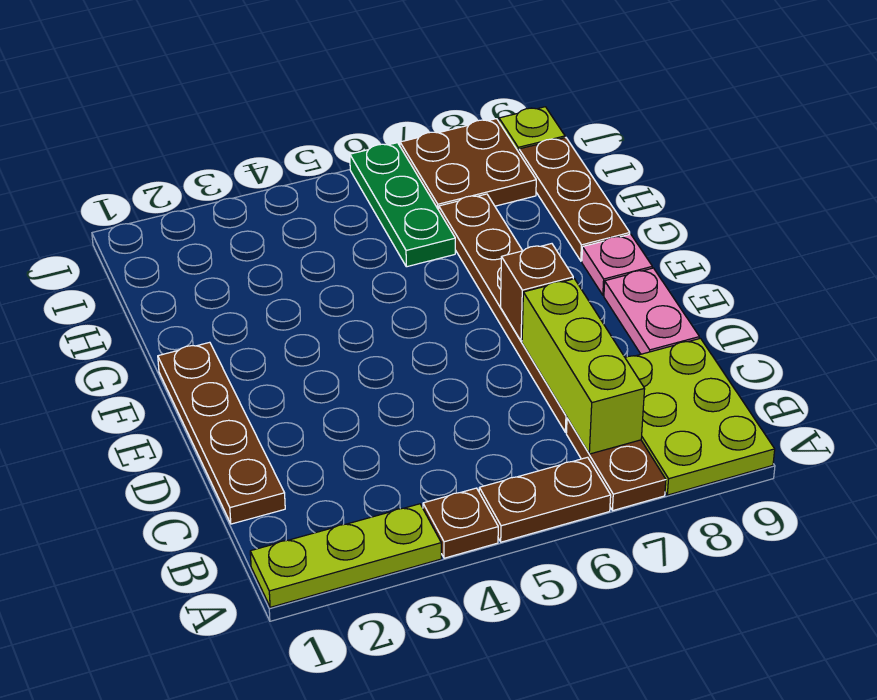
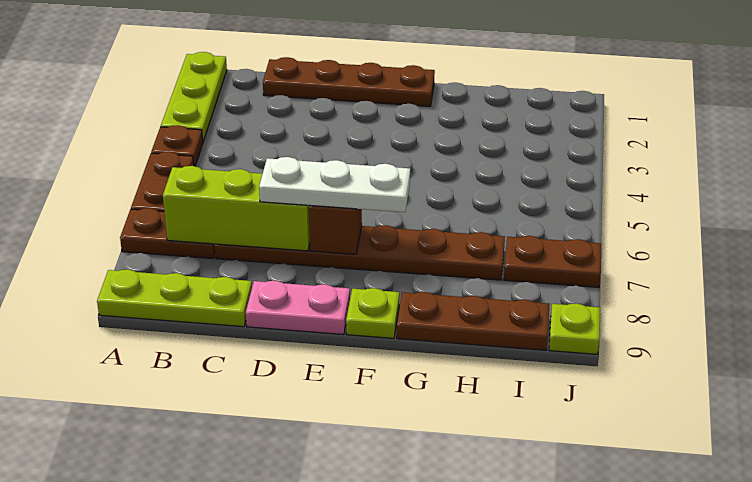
lime 2x3 plate [626,338,775,495] -> lime 1x3 plate [97,269,252,327]
none -> white 1x3 plate [259,157,410,212]
pink 1x1 plate [582,234,652,295] -> lime 1x1 plate [346,288,399,338]
green 1x3 plate [350,143,455,267] -> none
brown 2x2 plate [400,119,536,210] -> brown 1x2 plate [504,236,601,287]

